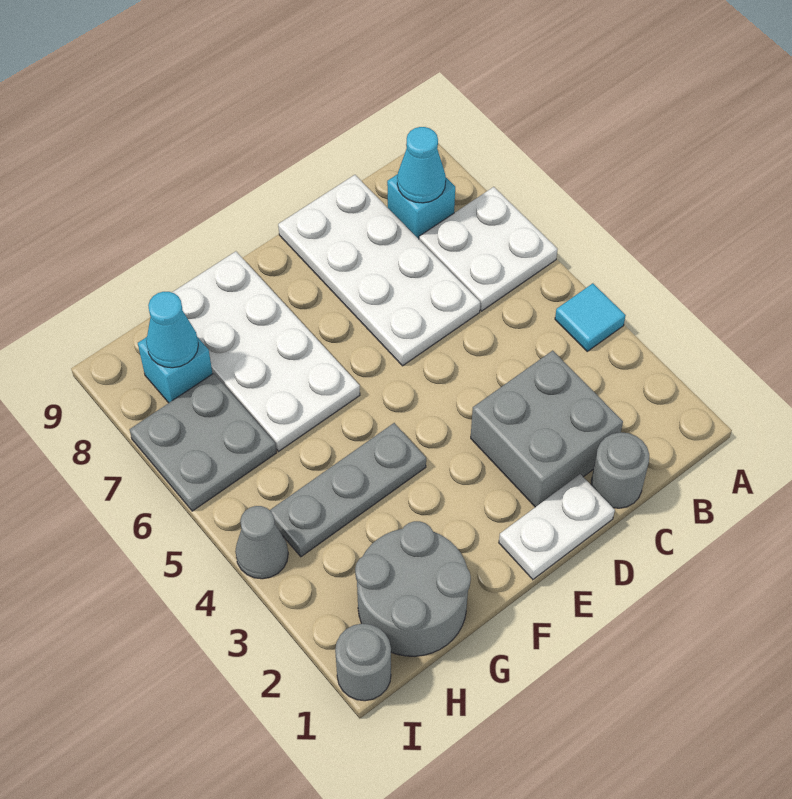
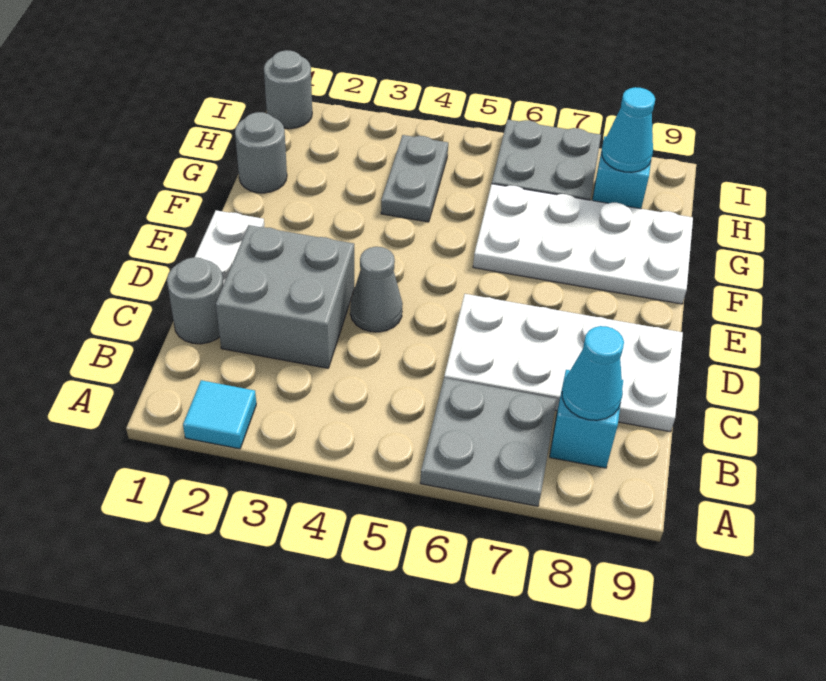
cyan 1x1 tile [555,283,626,351] -> cyan 1x1 tile moved to [183,380,256,449]
white 2x2 plate [419,187,558,311] -> grey 2x2 plate [420,378,557,506]
grey 1x3 plate [270,423,426,557] -> grey 1x2 plate [381,135,448,222]
grey 2x2 round brick [355,521,471,656] -> grey 1x1 round brick [235,112,287,193]
grey 1x1 cone [235,506,288,579] -> grey 1x1 cone moved to [350,247,403,332]

